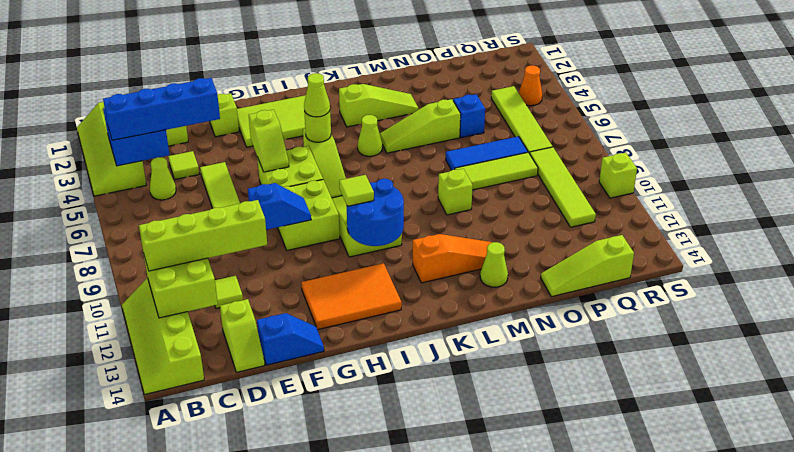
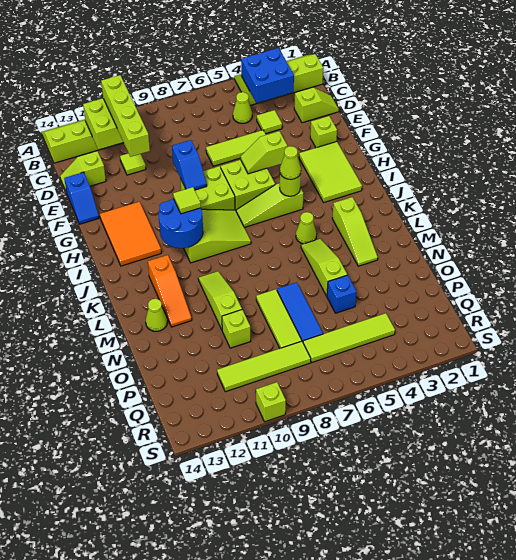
blue 1x4 brick [103,78,220,140] -> none
lime 1x1 brick [438,169,473,215] -> lime 1x1 brick moved to [222,310,251,348]
lime 1x3 slope [541,235,634,297] -> lime 1x3 slope moved to [198,271,242,330]
orange 1x1 cone [519,65,542,106] -> none

